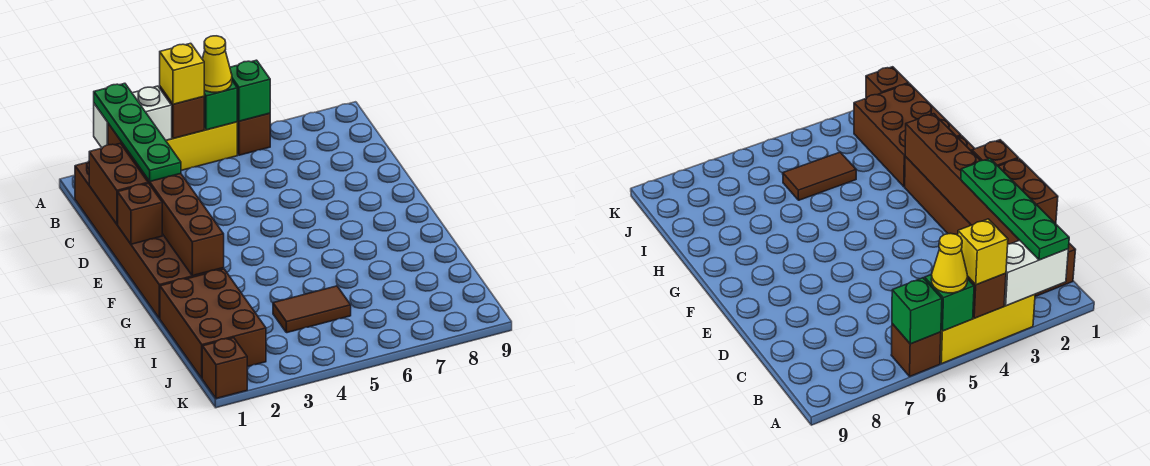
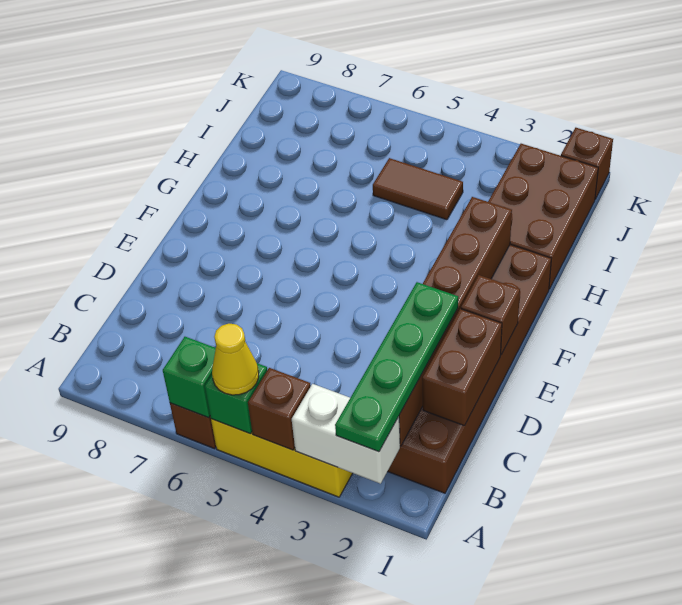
yellow 1x1 brick [160,43,204,104] -> none

